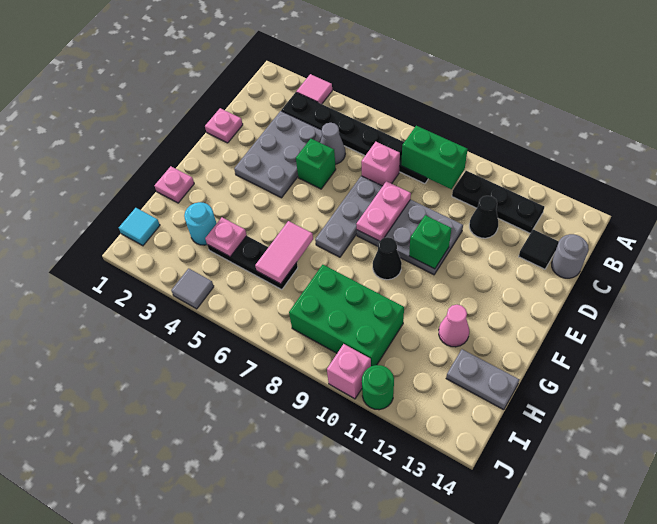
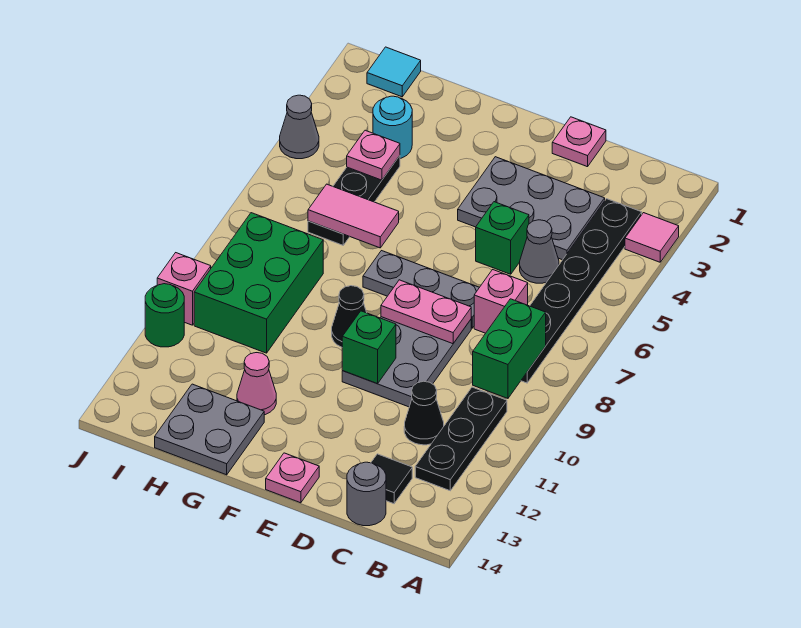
pink 1x1 plate [154,166,194,203] -> pink 1x1 plate moved to [266,453,319,503]
grey 1x2 plate [446,349,519,410] -> grey 2x2 plate [155,384,264,475]
grey 1x1 tile [171,268,214,309] -> grey 1x1 cone [280,95,319,159]

